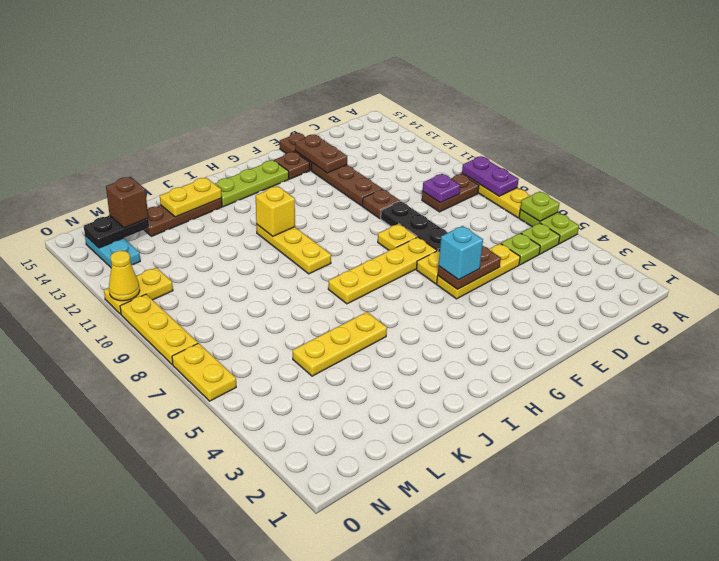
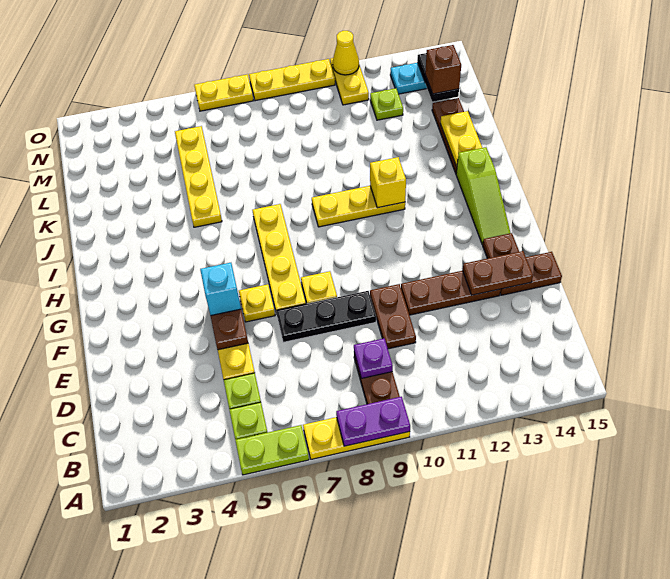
lime 1x1 plate [520,192,559,221] -> lime 1x1 plate moved to [370,88,403,120]
brown 1x1 plate [363,189,400,218] -> brown 1x2 plate [370,284,416,349]
lime 1x3 plate [215,160,289,207] -> lime 1x3 slope [456,147,510,245]
yellow 1x3 plate [293,312,387,376] -> yellow 1x4 plate [175,126,222,227]

